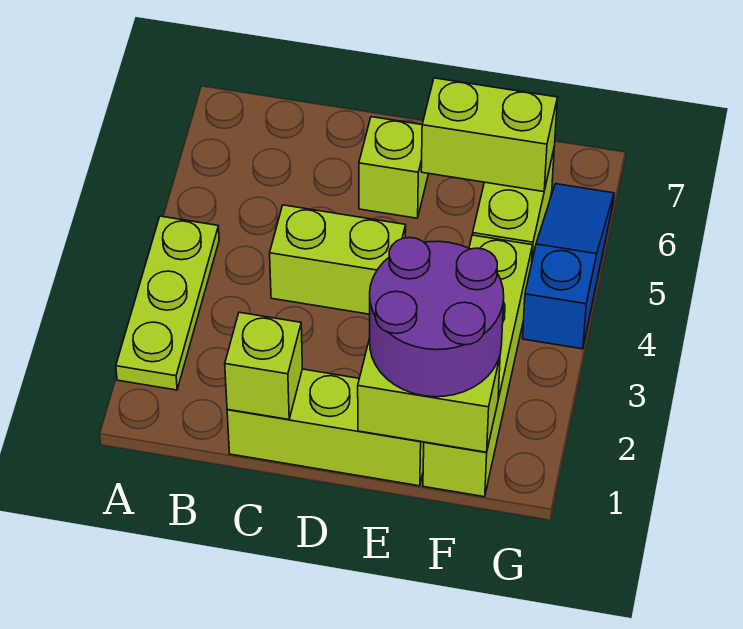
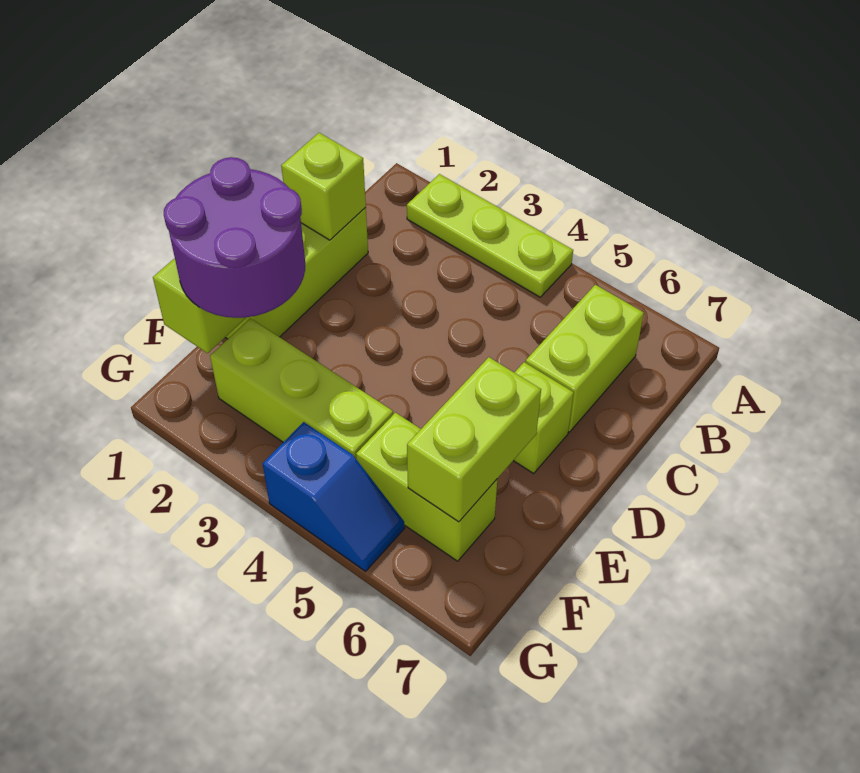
lime 1x2 brick [270,205,406,314] -> lime 1x2 brick moved to [526,285,644,432]
lime 1x4 brick [423,235,533,497] -> lime 1x3 brick [210,318,393,458]
blue 1x3 slope [523,184,614,349] -> blue 1x2 slope [263,422,405,571]

